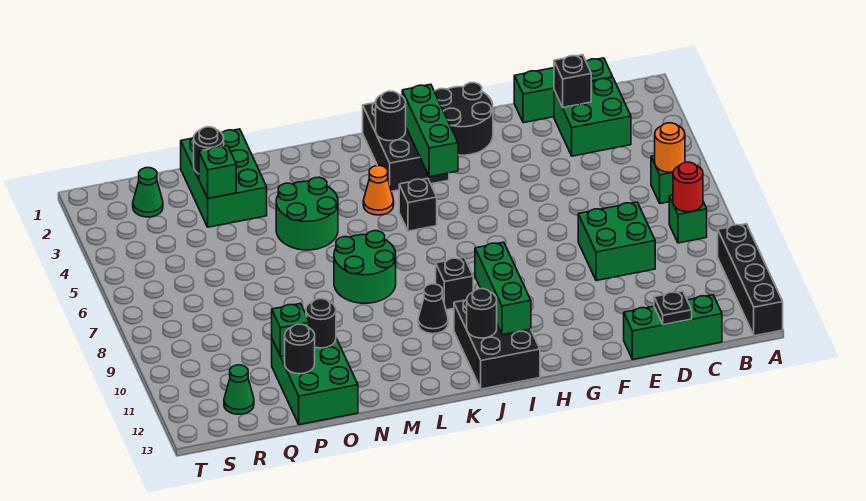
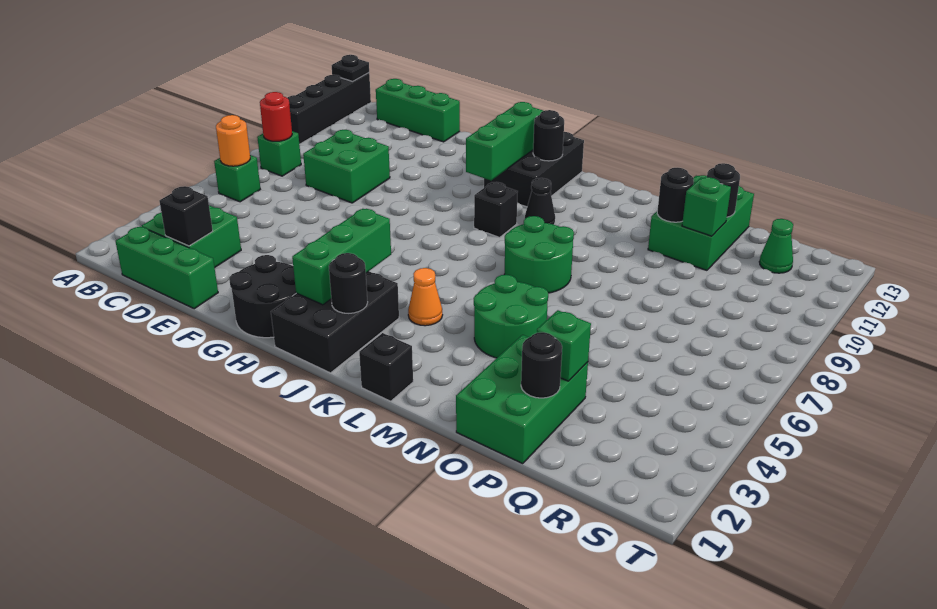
black 1x1 plate [654,291,692,325] -> black 1x1 plate moved to [332,55,369,81]
black 1x1 brick [399,178,437,231] -> black 1x1 brick moved to [359,333,413,401]
green 1x1 cone [133,168,163,217] -> none

